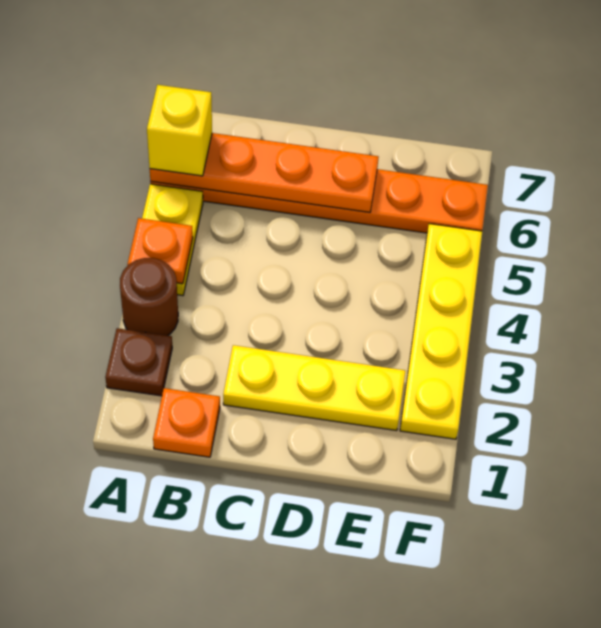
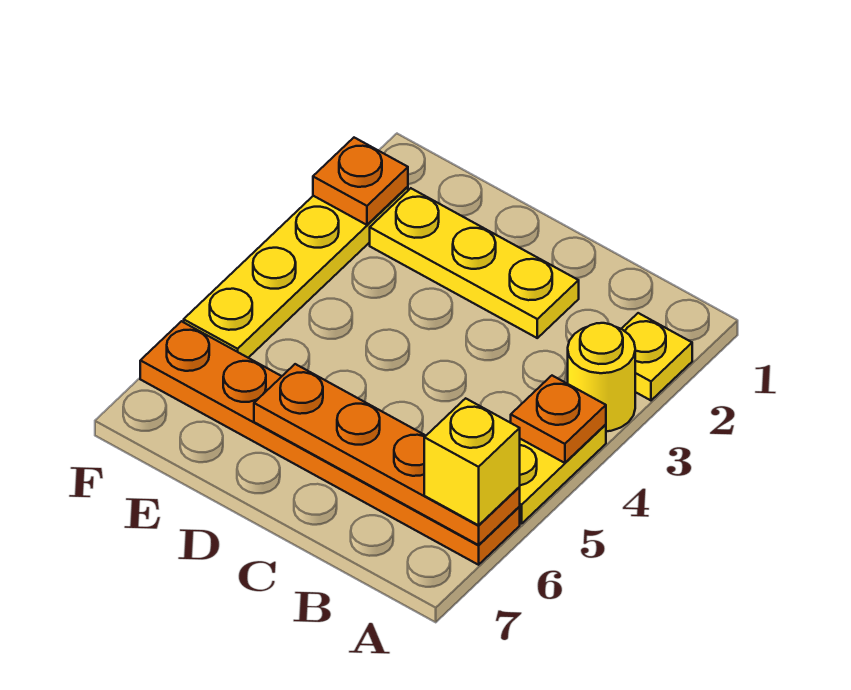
brown 1x1 plate [105,328,172,396] -> yellow 1x1 plate [622,313,692,400]
brown 1x1 round brick [120,258,178,336] -> yellow 1x1 round brick [568,323,635,431]
orange 1x1 plate [153,388,220,457] -> orange 1x1 plate moved to [313,138,408,225]

